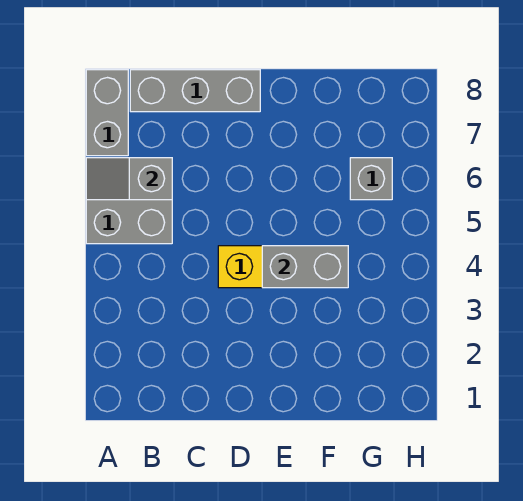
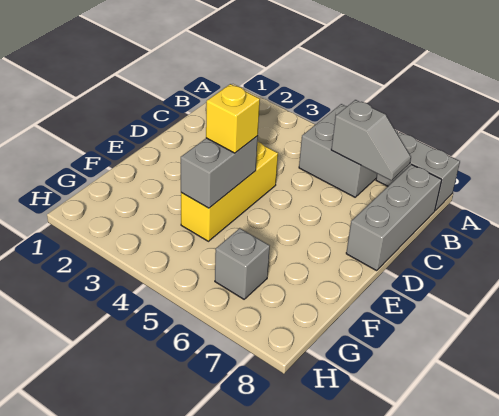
grey 1x2 slope [86,158,172,200] -> grey 1x2 slope turned to [331,100,411,180]
none -> yellow 1x1 brick [206,84,260,153]

